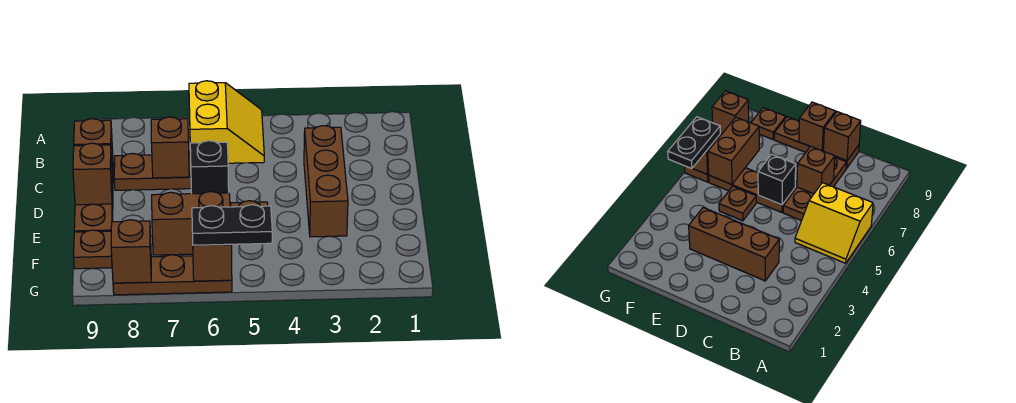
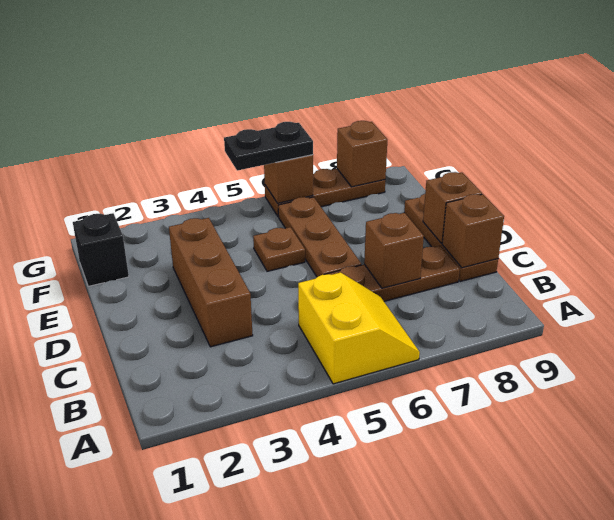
yellow 2x2 slope [189,81,264,163] -> yellow 2x2 slope turned to [298,272,420,384]
black 1x1 brick [190,141,229,194] -> black 1x1 brick moved to [73,213,129,286]
brown 1x2 brick [152,191,230,255] -> none
brown 1x1 plate [74,230,112,269] -> none

